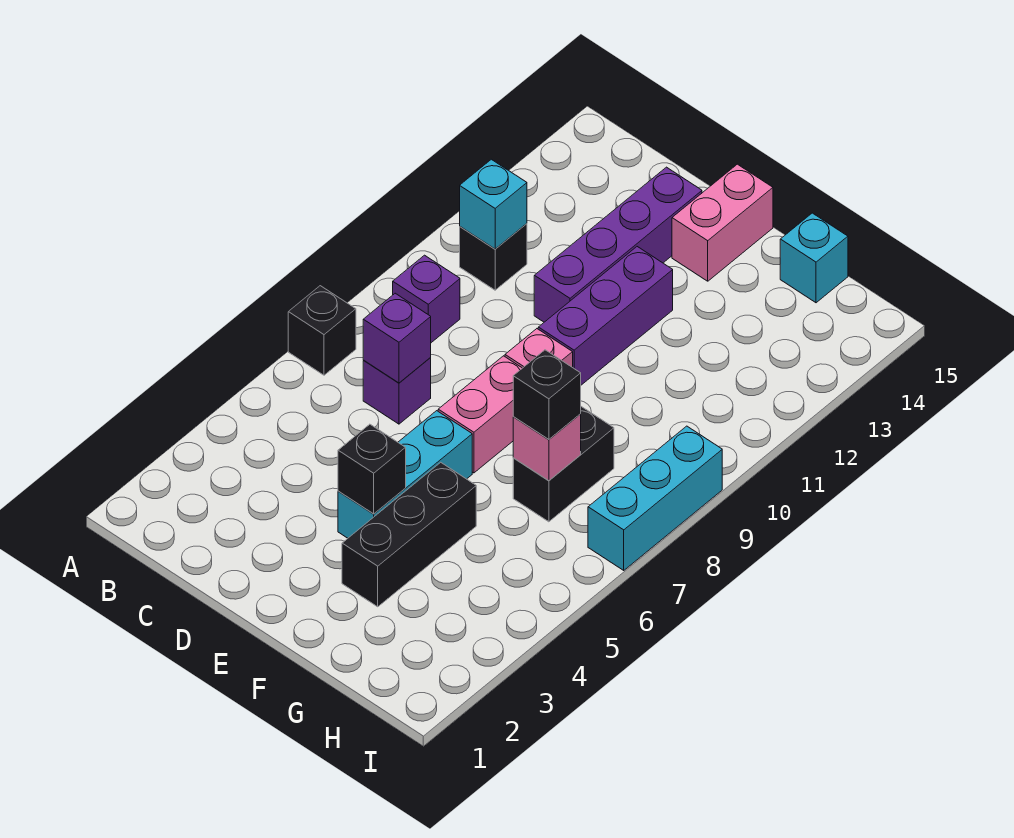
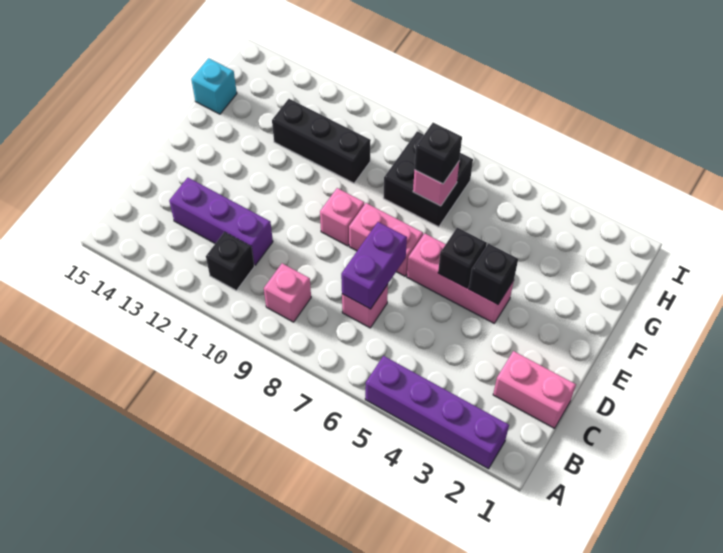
black 1x1 brick [288,286,356,375] -> black 1x1 brick moved to [438,227,487,288]
purple 1x1 brick [393,255,460,343] -> pink 1x1 brick [264,263,311,322]
cyan 1x1 brick [460,159,527,249] -> none
purple 1x1 brick [363,358,431,424] -> pink 1x1 brick [342,284,388,328]
purple 1x1 brick [363,293,431,383] -> purple 1x2 brick [341,222,407,309]
purple 1x4 brick [534,167,702,322] -> purple 1x4 brick moved to [365,356,509,469]
cyan 1x3 brick [338,411,472,538] -> pink 1x3 brick [407,233,514,323]
purple 1x3 brick [538,247,673,385] -> purple 1x3 brick moved to [169,178,273,265]
pink 1x2 brick [672,164,773,281] -> pink 1x2 brick moved to [493,351,576,428]
black 1x3 brick [342,462,476,607] -> black 1x3 brick moved to [272,99,371,183]
black 1x2 brick [513,407,614,522] -> black 2x2 brick [383,132,473,227]
cyan 1x3 brick [588,426,722,570] -> none

